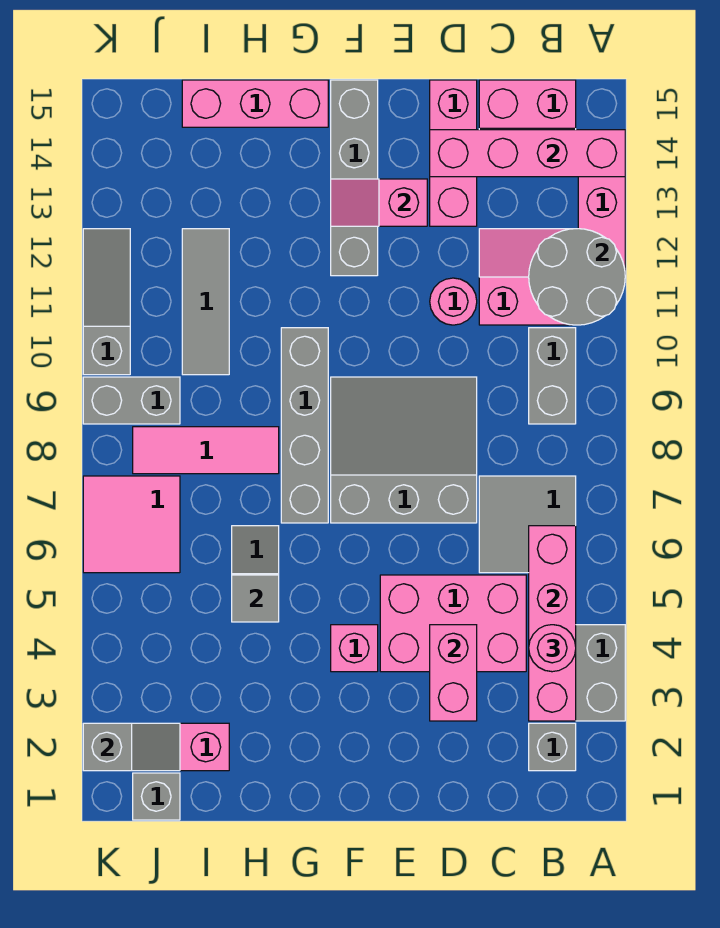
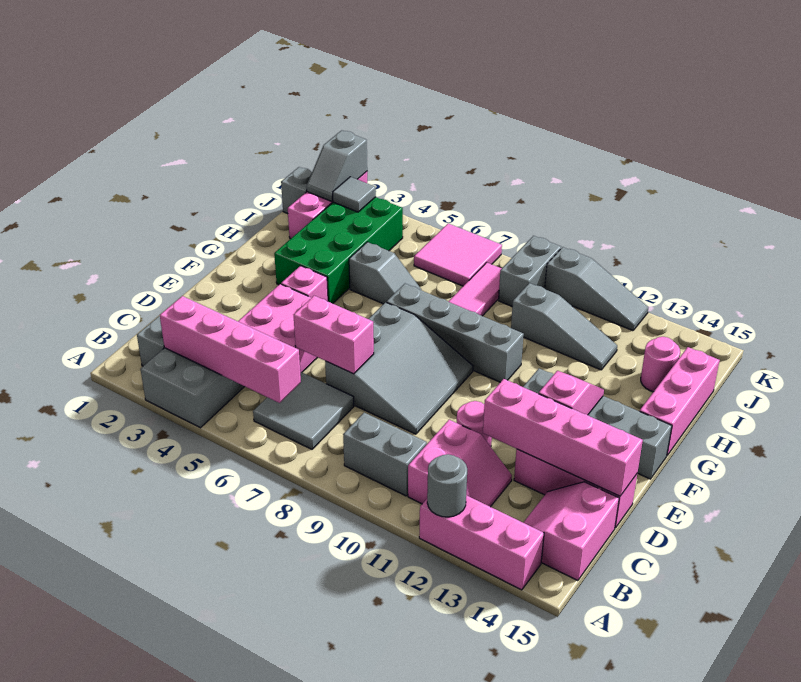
grey 2x2 round brick [529,229,625,325] -> grey 1x1 round brick [427,454,467,517]
pink 1x4 brick [430,130,625,177] -> pink 1x4 brick turned to [483,379,643,496]
pink 1x1 round brick [529,625,576,672] -> pink 1x1 round brick moved to [641,337,680,392]
pink 1x2 brick [430,625,477,721] -> pink 1x2 brick moved to [294,296,374,374]
none -> green 2x4 brick [274,197,403,304]
grey 1x1 tile [232,575,279,622] -> grey 1x1 tile moved to [333,177,376,212]
grey 1x3 tile [182,229,229,375] -> grey 1x3 slope [511,283,617,370]

